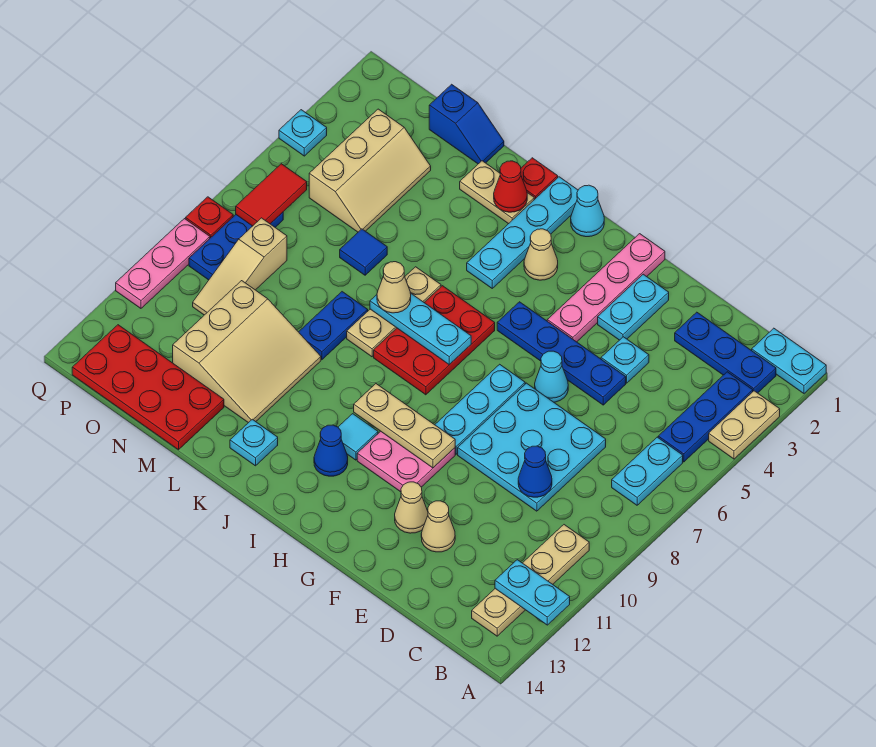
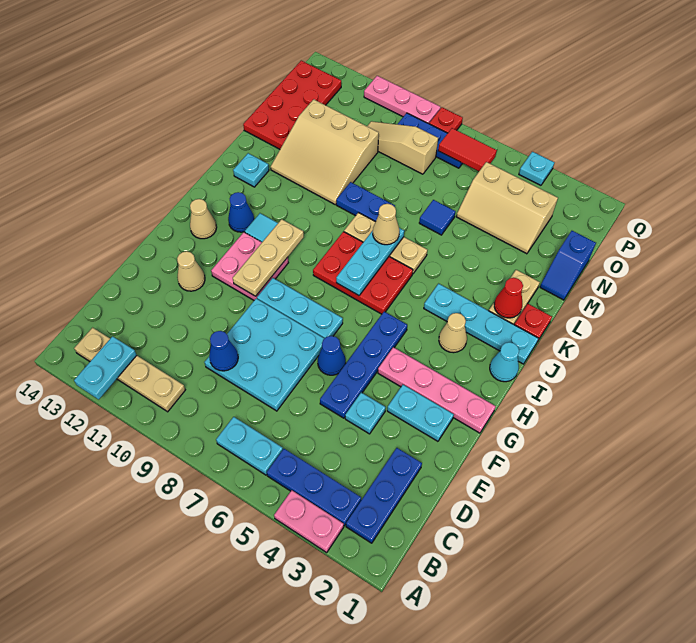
cyan 1x2 plate [752,328,826,393] -> none
tan 1x2 plate [709,391,780,459] -> pink 1x2 plate [274,490,344,552]
tan 1x1 cone [421,501,455,552] -> tan 1x1 cone moved to [190,199,217,239]
cyan 1x1 cone [535,351,568,402] -> blue 1x1 cone [318,336,346,375]

